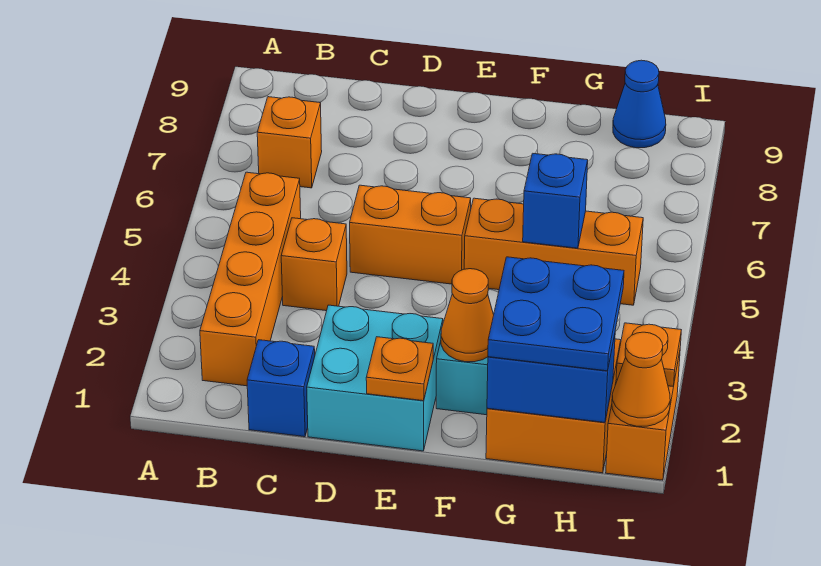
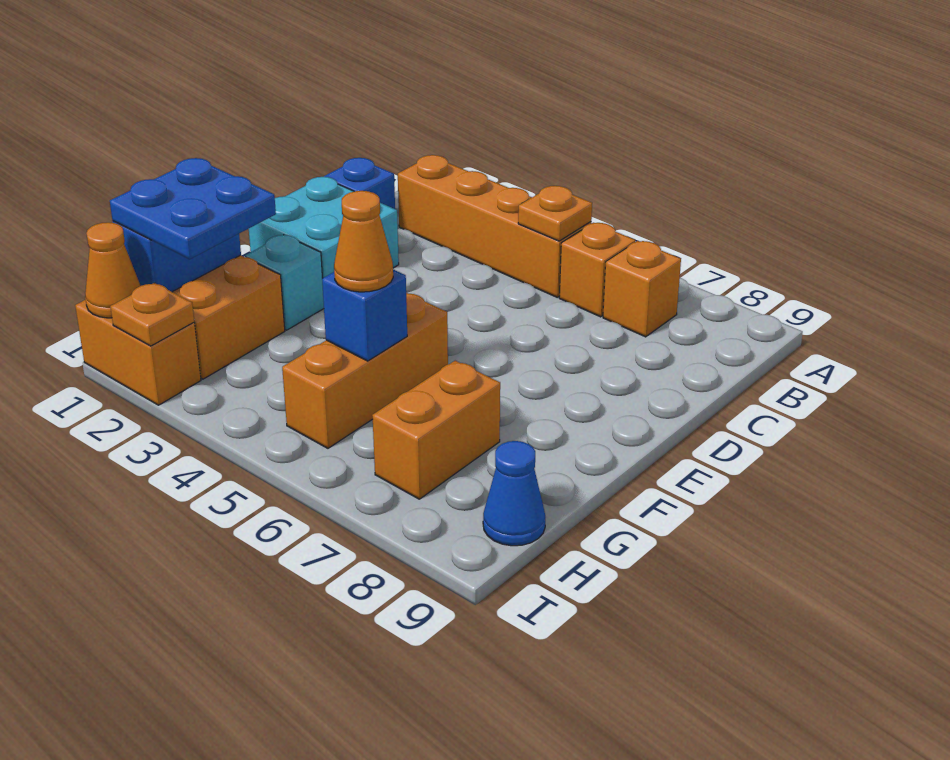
orange 1x1 brick [281,218,347,311] -> orange 1x1 brick moved to [559,223,635,317]
orange 1x2 brick [350,185,471,284] -> orange 1x2 brick moved to [372,361,500,499]
orange 1x1 plate [366,337,433,401] -> orange 1x1 plate moved to [518,186,592,241]
orange 1x1 cone [441,269,494,362] -> orange 1x1 cone moved to [334,191,393,292]

